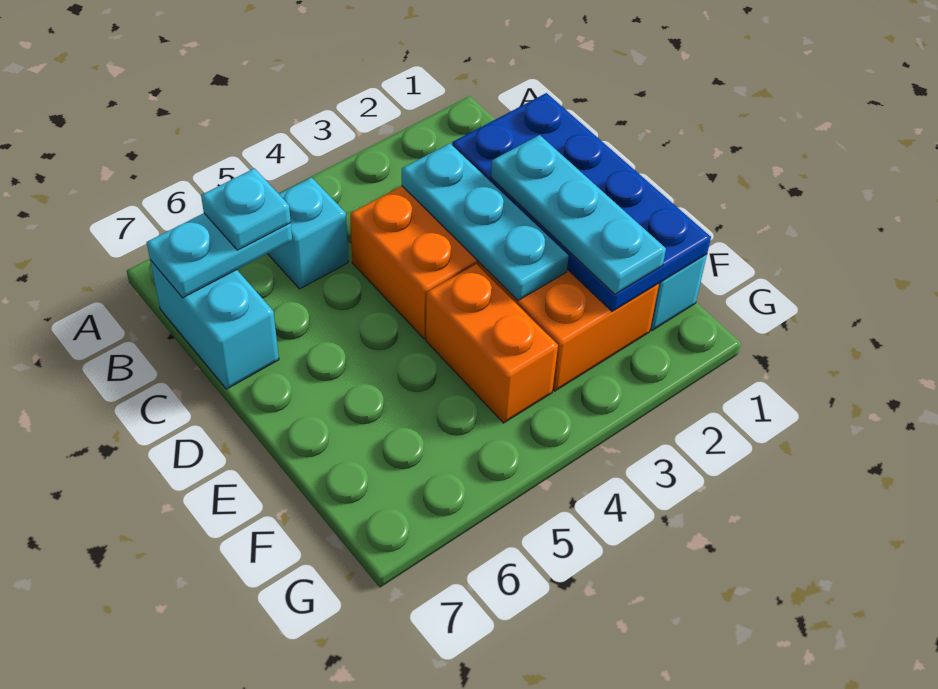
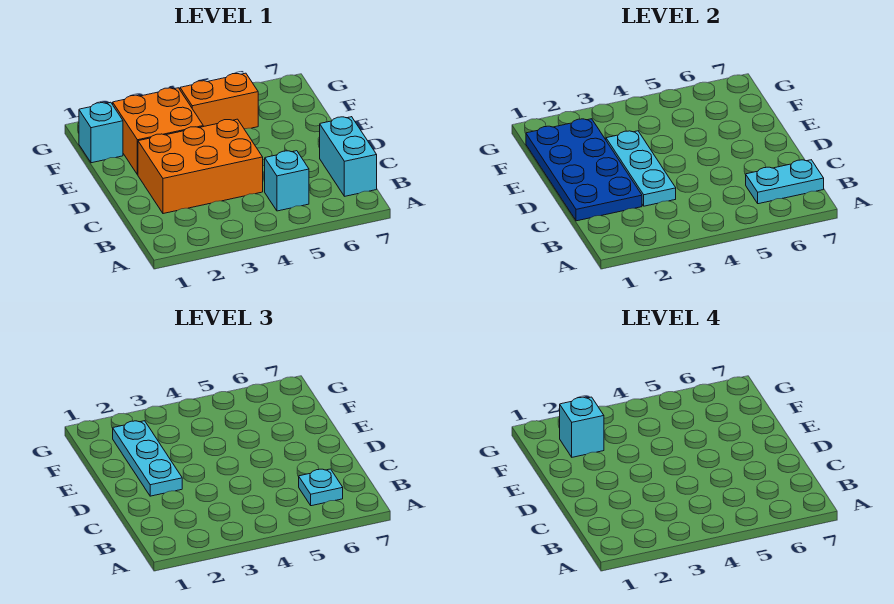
orange 1x2 brick [426,264,558,423] -> orange 1x2 brick turned to [180,73,258,129]
none -> cyan 1x1 brick [560,397,604,457]

